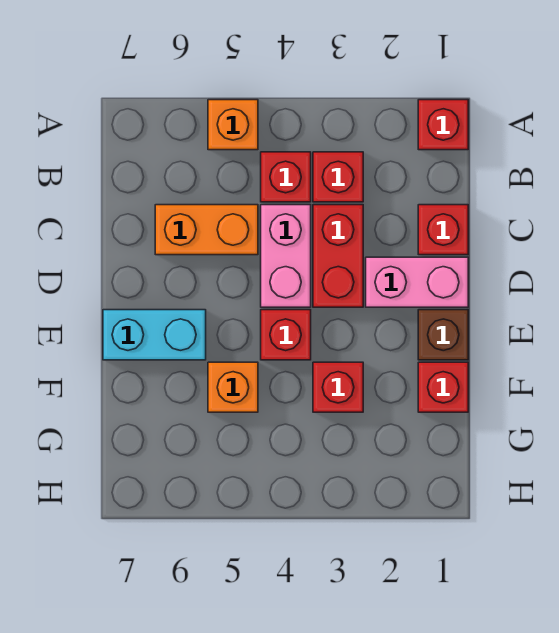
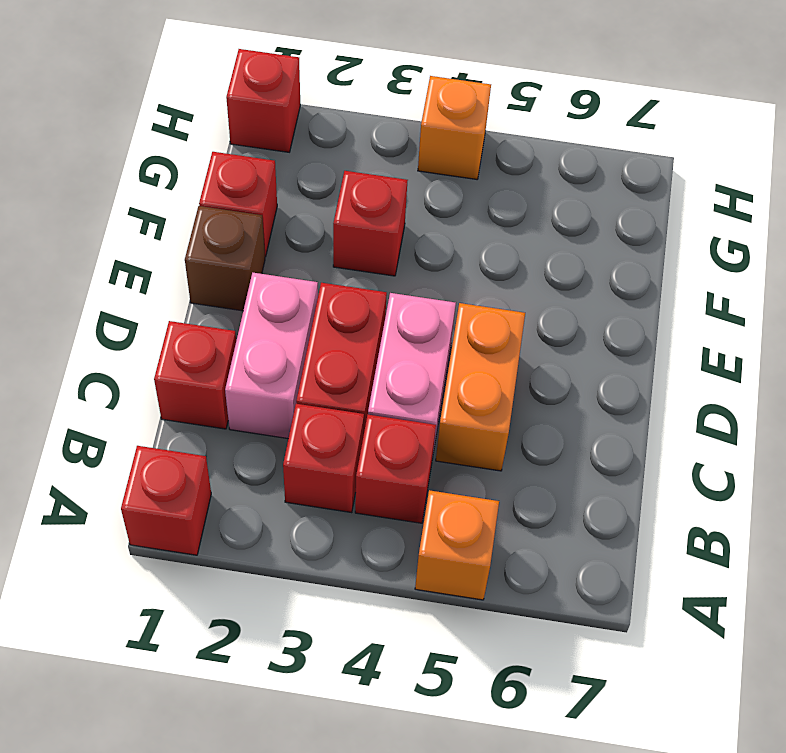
orange 1x2 brick [155,205,258,255] -> orange 1x2 brick turned to [436,303,525,471]
pink 1x2 brick [366,257,468,307] -> pink 1x2 brick turned to [225,273,318,439]
red 1x1 brick [261,310,311,360] -> red 1x1 brick moved to [226,49,300,152]
cyan 1x2 brick [103,310,206,360] -> none
orange 1x1 brick [208,362,258,412] -> orange 1x1 brick moved to [418,76,491,179]

